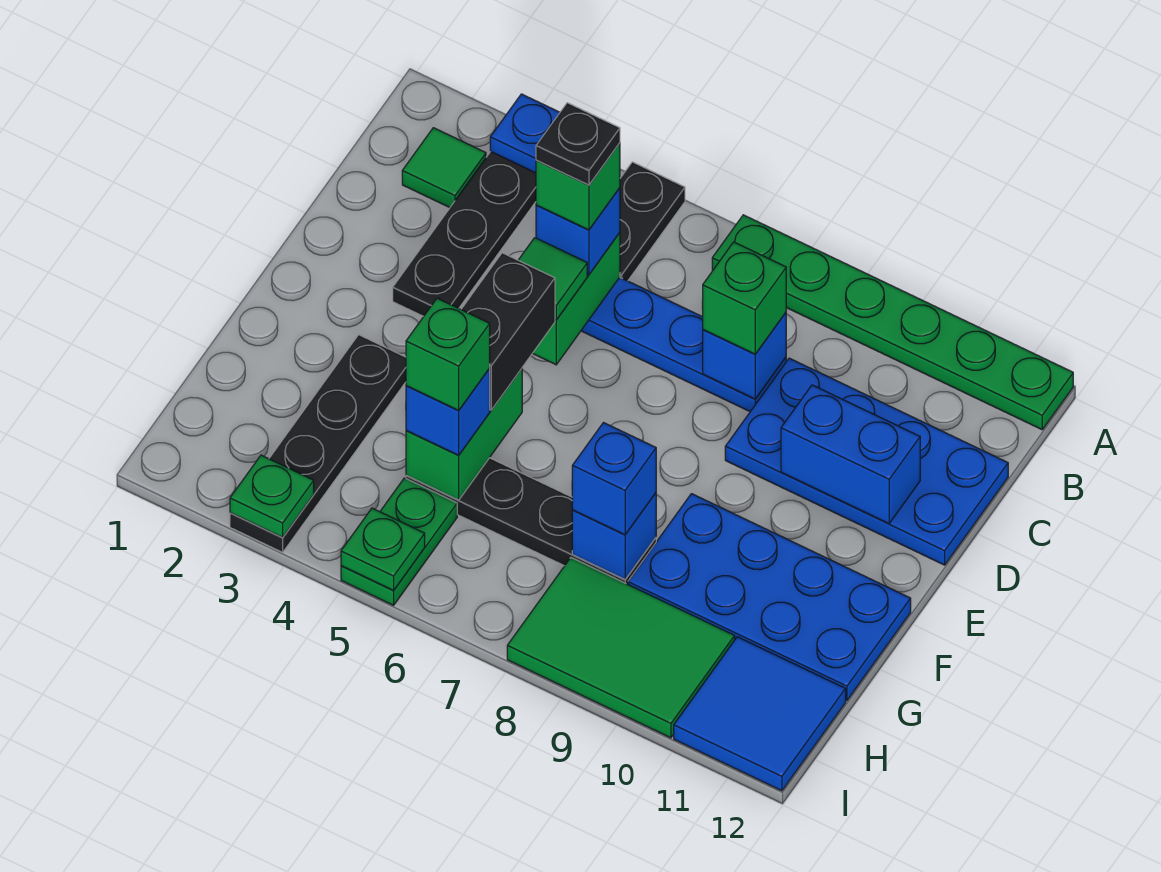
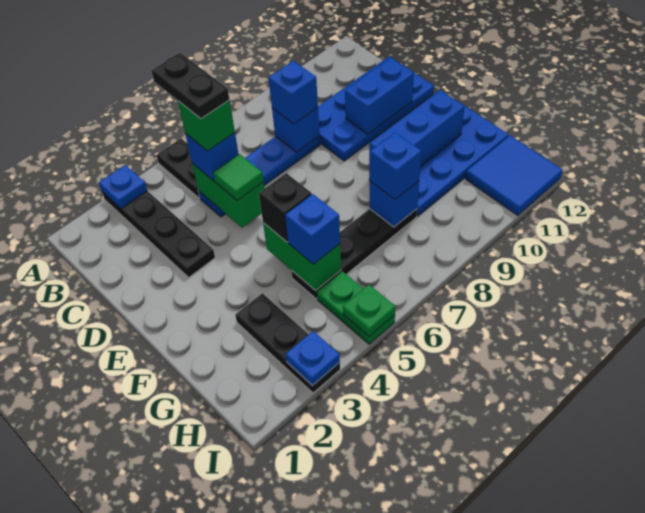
green 1x6 plate [712,215,1073,430] -> none
green 1x1 tile [402,128,486,208] -> none
black 1x1 plate [536,103,620,185] -> black 1x2 plate [152,53,229,119]
green 1x1 brick [703,242,786,354] -> blue 1x1 brick [269,61,318,124]
black 1x2 brick [461,253,555,410] -> black 1x1 brick [259,173,312,242]
black 1x4 plate [230,335,406,552] -> black 1x3 plate [235,293,340,393]
none -> blue 1x3 brick [369,90,465,171]
green 1x1 brick [406,298,490,411] -> none
green 2x3 tile [507,558,735,738] -> none
green 1x1 plate [230,455,314,537] -> blue 1x1 plate [285,331,340,386]

